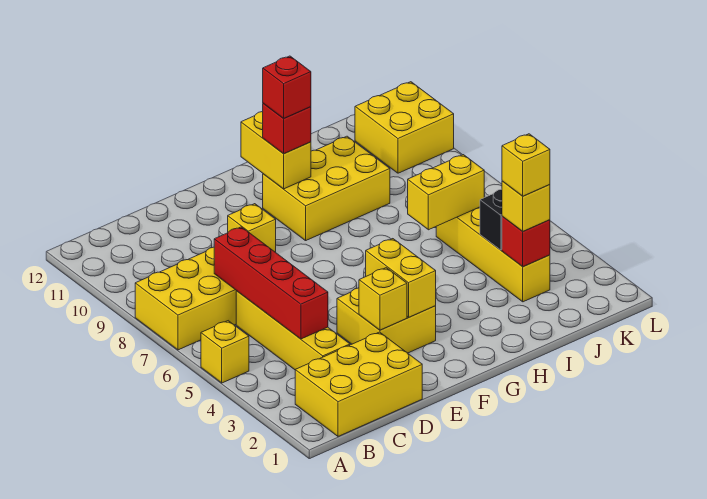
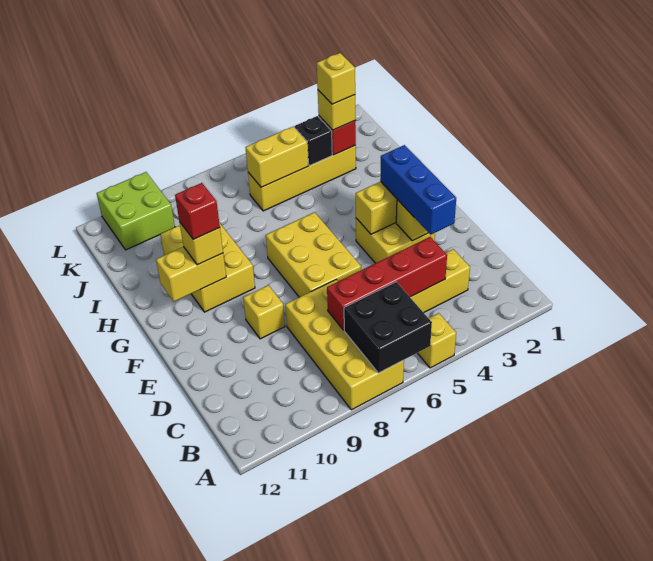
none -> black 2x2 brick [344,282,432,373]
yellow 2x3 brick [295,332,422,436] -> yellow 2x3 brick moved to [266,212,361,297]
none -> blue 1x3 brick [380,145,456,235]
red 1x1 brick [263,103,311,154] -> yellow 1x1 brick [179,222,223,265]
yellow 1x2 brick [408,155,484,230] -> yellow 1x2 brick turned to [245,126,308,187]
yellow 2x2 brick [355,82,454,173] -> lime 2x2 brick [97,172,175,250]

